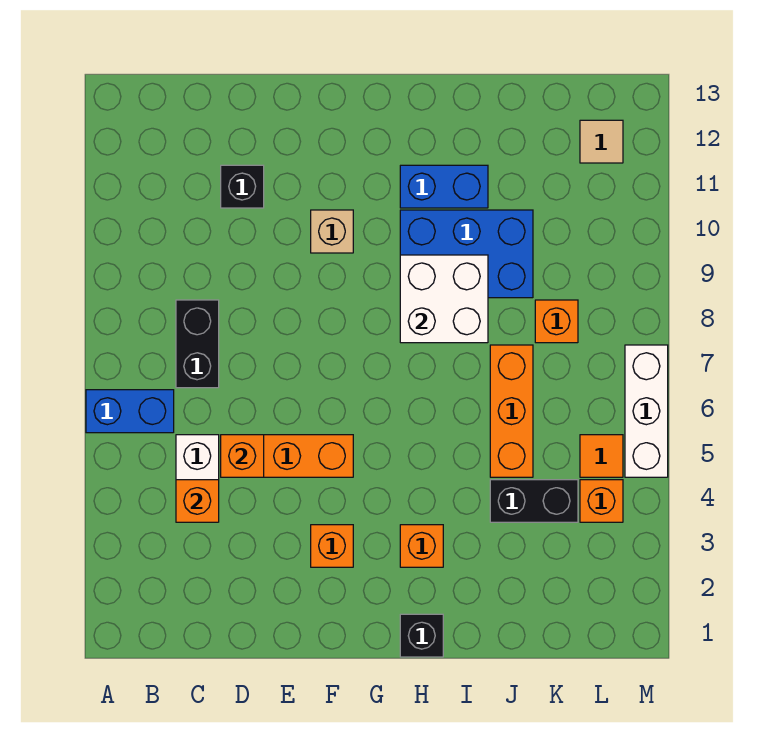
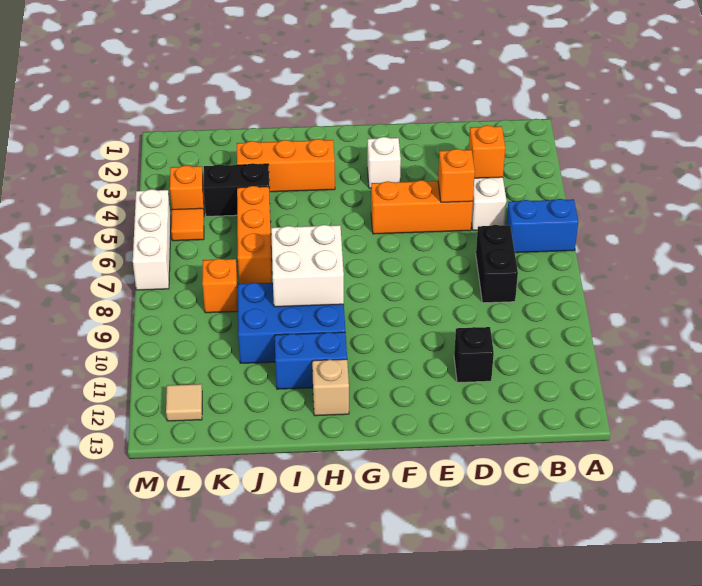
orange 1x1 brick [311,525,353,567] -> white 1x1 brick [367,137,401,188]
tan 1x1 brick [311,210,353,253] -> tan 1x1 brick moved to [312,359,349,416]
black 1x1 brick [400,614,443,657] -> none
orange 1x1 brick [400,525,443,567] -> orange 1x3 brick [237,139,335,192]

